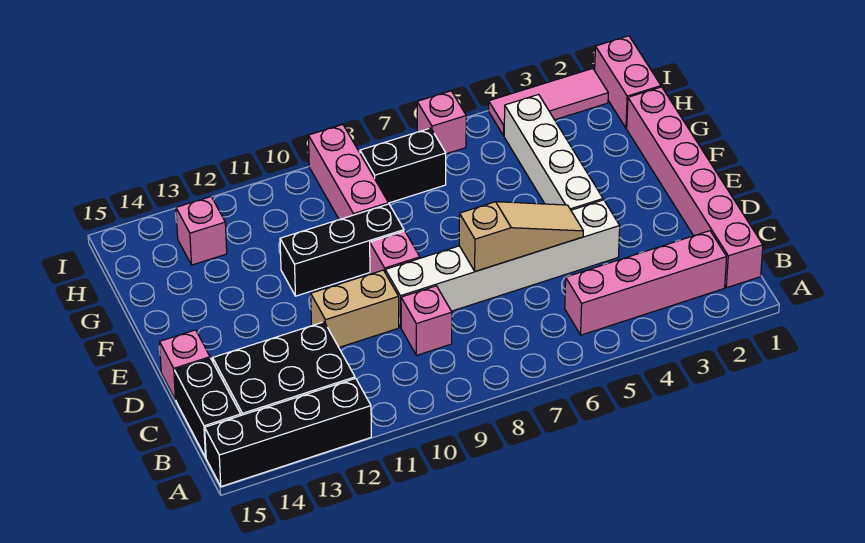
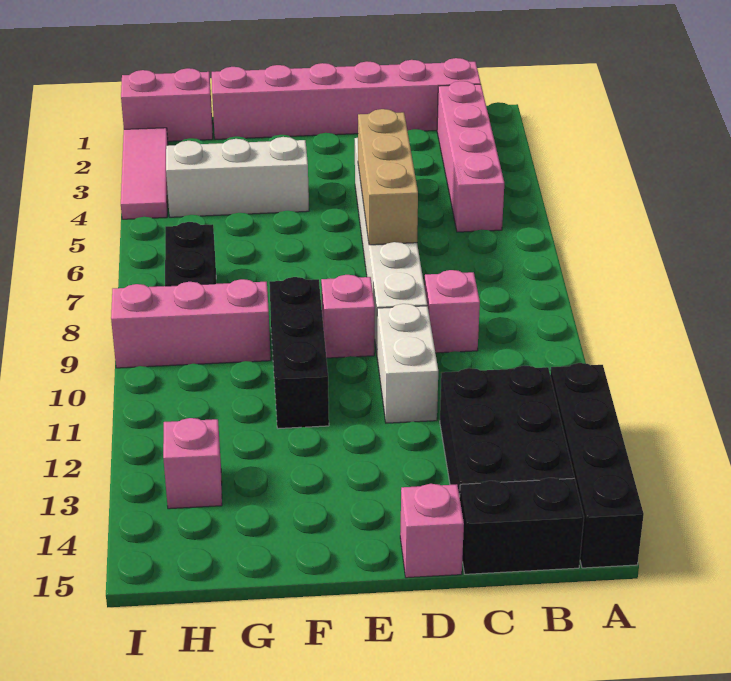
tan 1x3 slope [459,202,583,271] -> tan 1x3 brick [358,109,418,245]
tan 1x2 brick [311,270,399,347] -> white 1x2 brick [377,304,438,423]
white 1x4 brick [504,94,603,210] -> white 1x3 brick [166,137,309,217]
pink 1x1 brick [417,91,466,154] -> none

